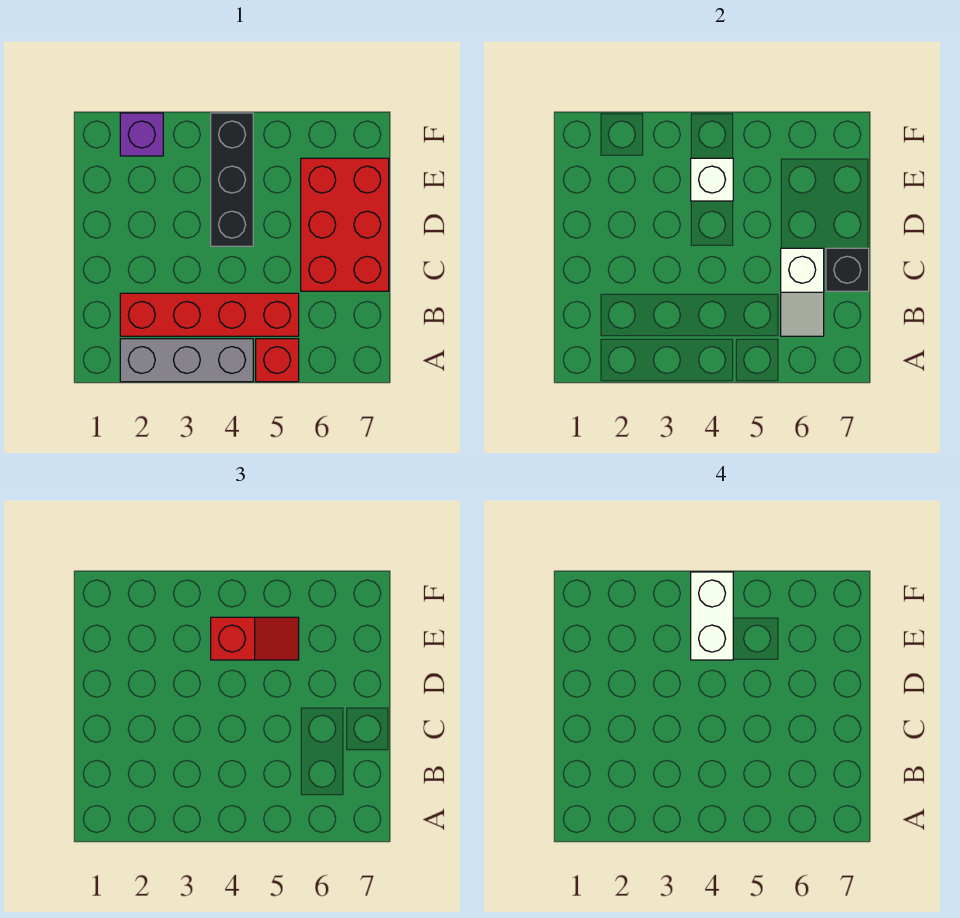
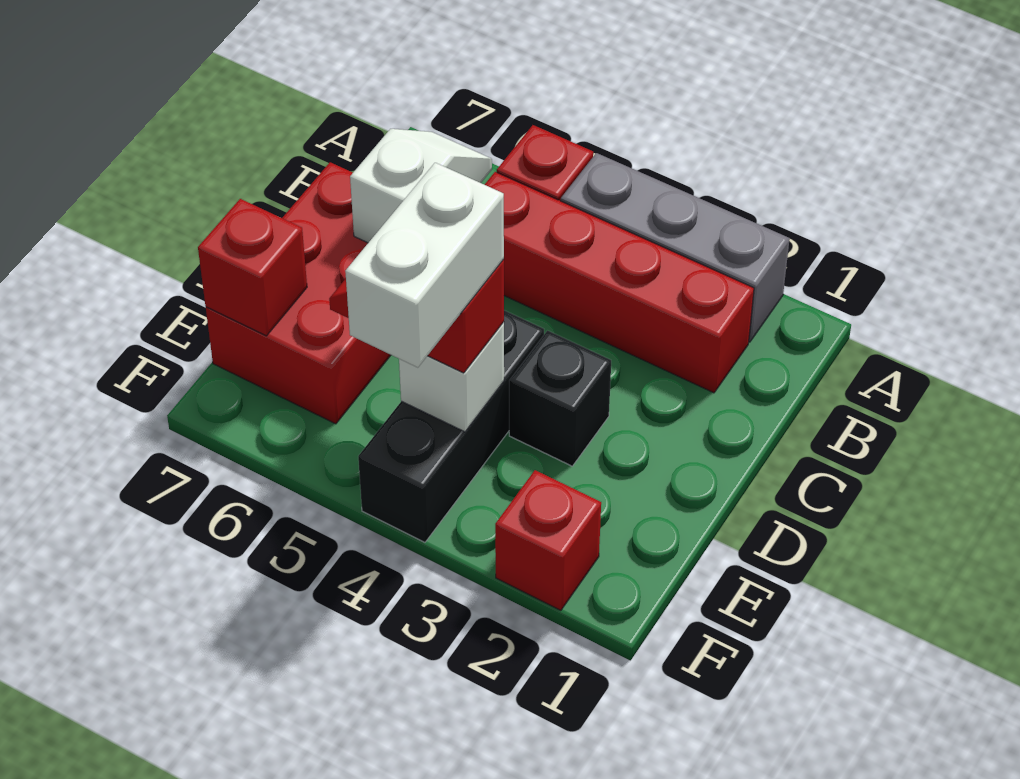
black 1x1 brick [826,248,869,291] -> black 1x1 brick moved to [509,331,611,466]
none -> red 1x1 brick [198,199,307,336]
purple 1x1 brick [120,113,163,156] -> red 1x1 brick [495,470,601,610]

